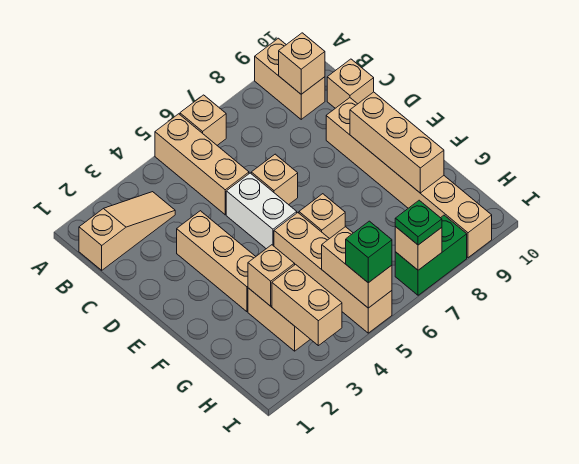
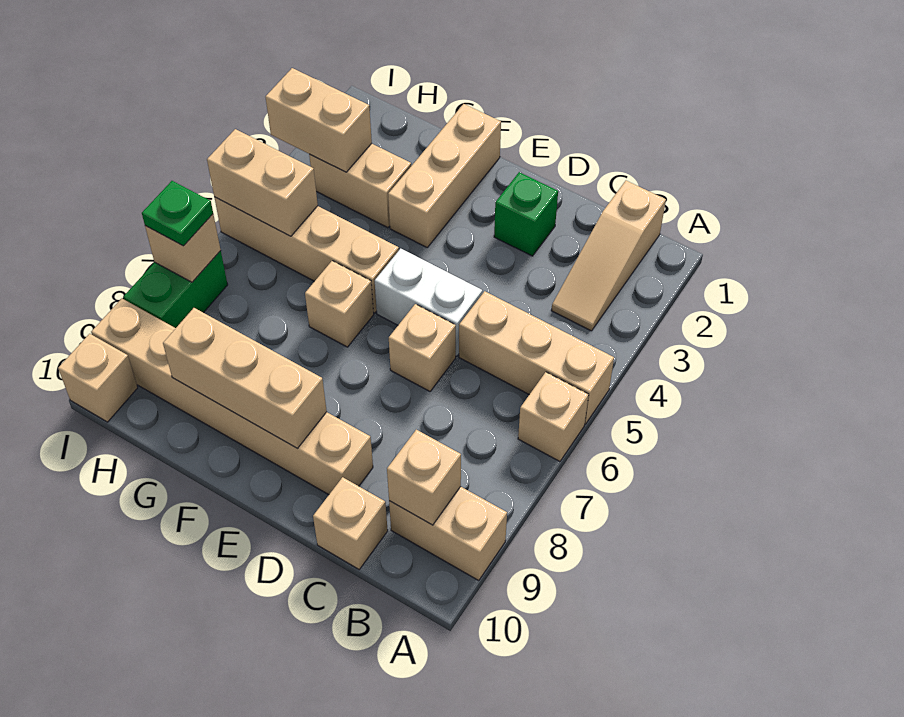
tan 1x3 brick [177,211,256,312] -> tan 1x3 brick turned to [388,104,501,247]
tan 1x1 brick [248,245,295,306] -> tan 1x1 brick moved to [58,334,138,422]
green 1x1 brick [346,221,392,283] -> green 1x1 brick moved to [494,172,558,256]

